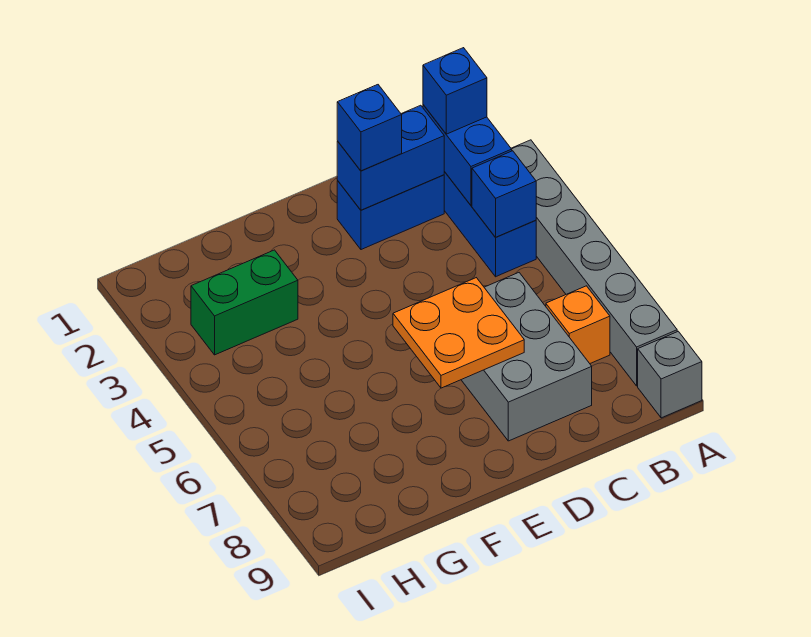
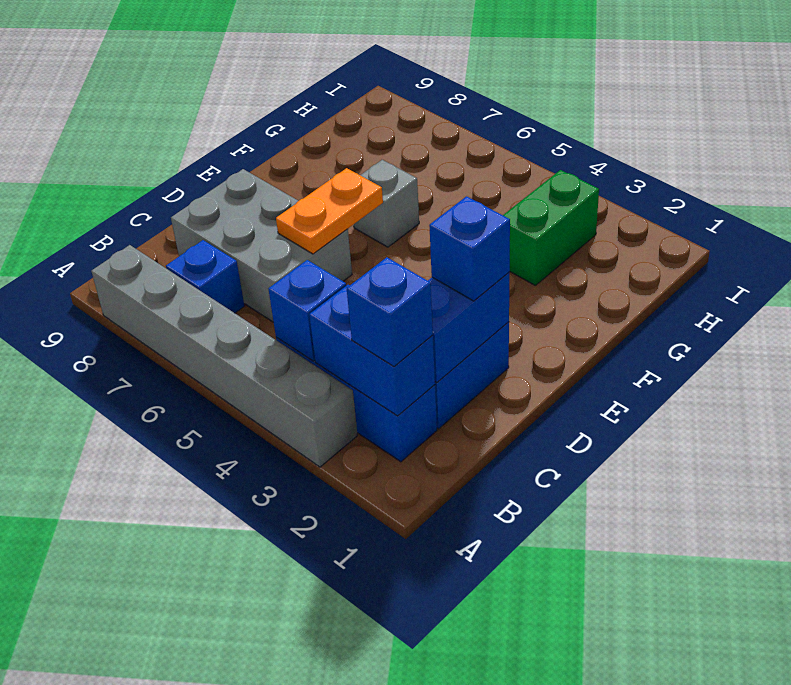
grey 1x1 brick [638,331,702,418] -> grey 1x1 brick moved to [354,160,419,247]
orange 1x1 brick [546,286,610,363] -> blue 1x1 brick [166,240,244,313]
orange 2x2 plate [393,278,524,388] -> orange 1x2 plate [276,168,383,254]

